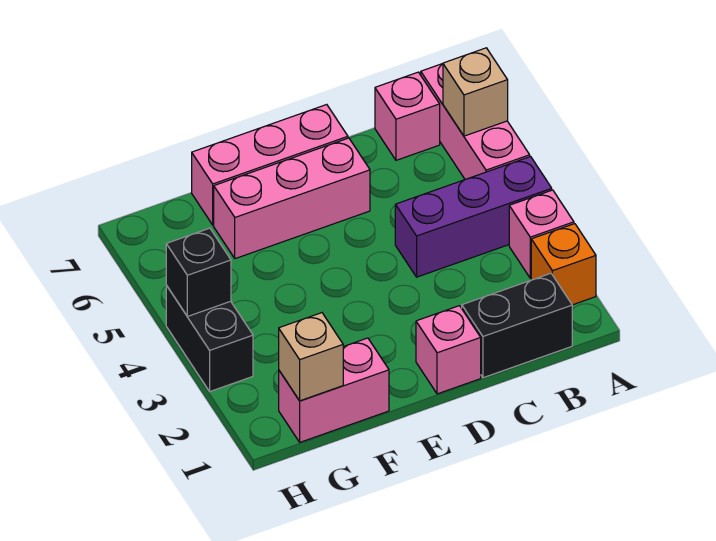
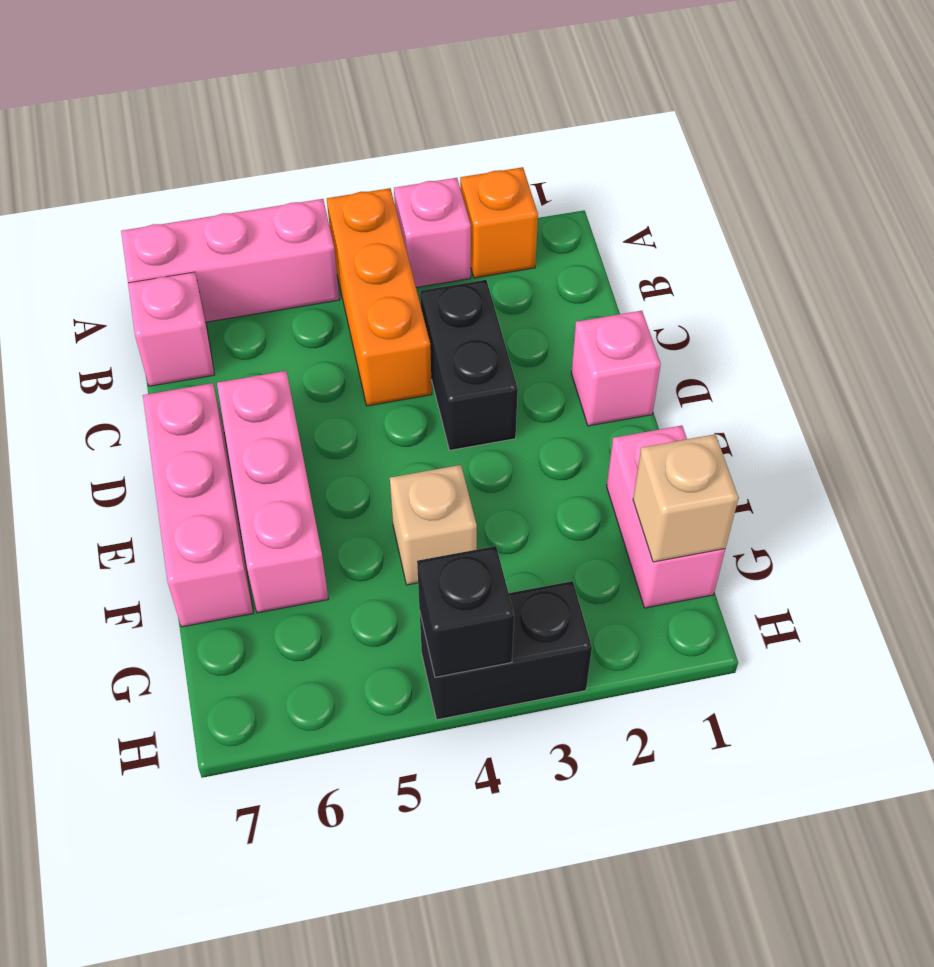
purple 1x3 brick [395,157,552,277] -> orange 1x3 brick [327,188,432,406]
tan 1x1 brick [443,48,508,136] -> tan 1x1 brick moved to [390,465,477,585]
black 1x2 brick [462,273,572,378] -> black 1x2 brick moved to [420,280,518,450]

